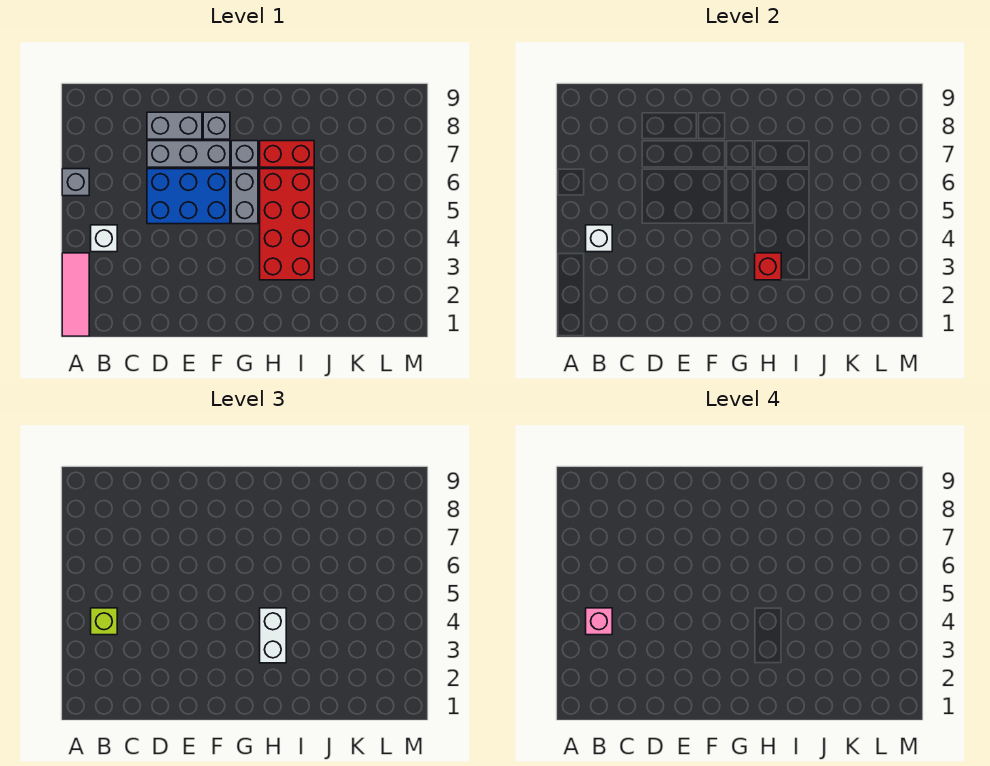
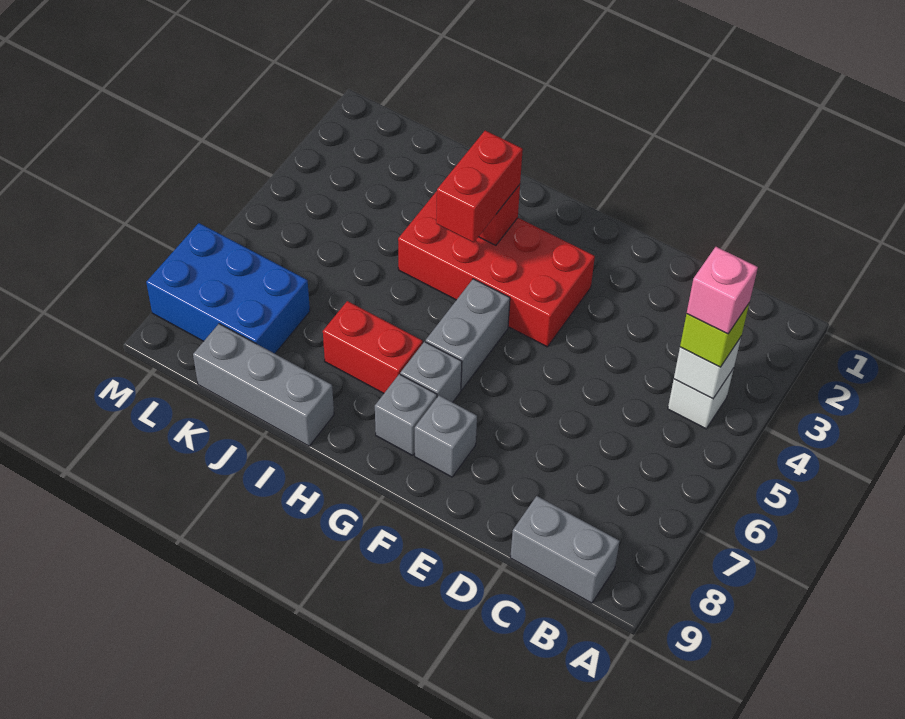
pink 1x3 tile [62,253,89,336] -> none
grey 1x1 brick [62,169,89,196] -> grey 1x1 brick moved to [375,374,437,455]
blue 2x3 brick [147,169,230,224] -> blue 2x3 brick moved to [146,223,310,354]
grey 1x3 brick [147,141,230,167] -> grey 1x3 brick moved to [193,324,334,446]
grey 1x2 brick [147,112,202,139] -> grey 1x2 brick moved to [510,496,620,603]
red 2x4 brick [260,169,314,280] -> red 2x4 brick turned to [398,191,595,347]
white 1x2 brick [260,608,286,663] -> red 1x2 brick [436,131,523,242]

